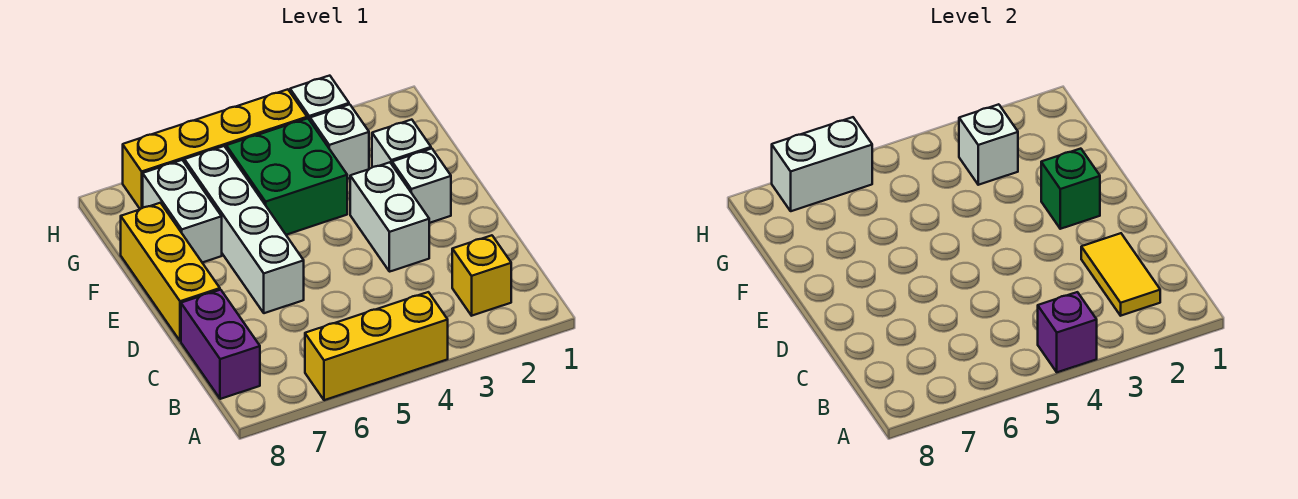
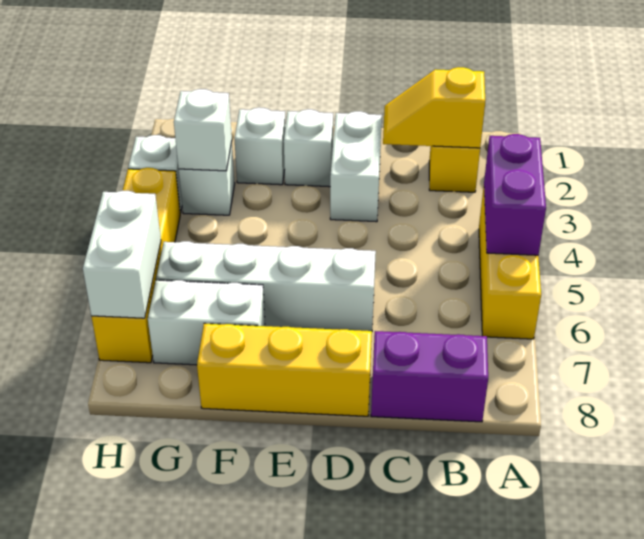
purple 1x1 brick [1038,292,1097,372] -> purple 1x2 brick [484,134,546,255]
yellow 1x2 tile [1081,233,1160,316] -> yellow 1x2 slope [383,67,485,148]
white 1x2 brick [350,162,429,272] -> white 1x2 brick turned to [330,111,382,222]
green 1x1 brick [1041,149,1100,229] -> none
green 2x2 brick [226,118,347,235] -> none

